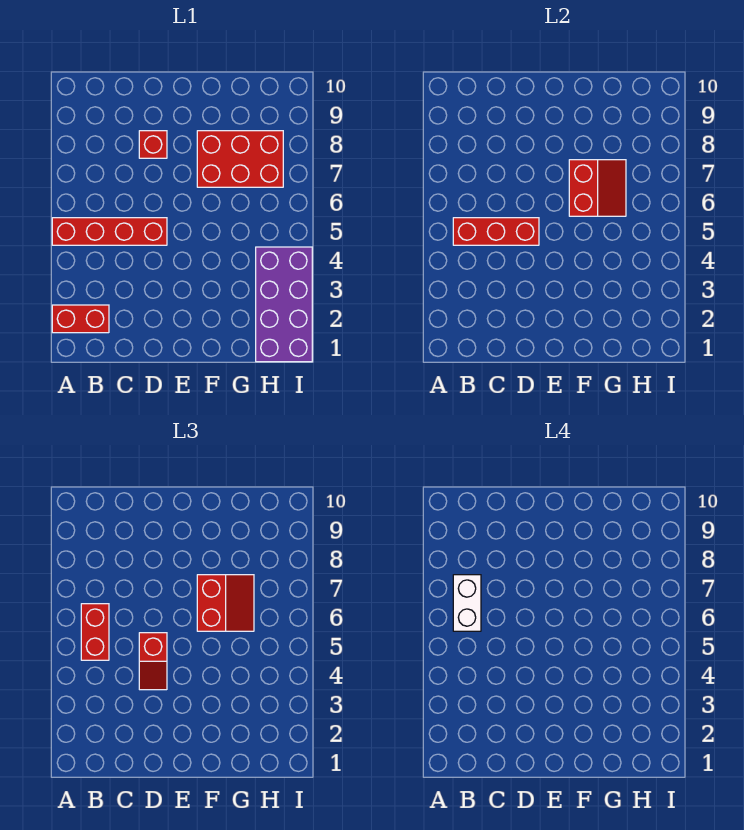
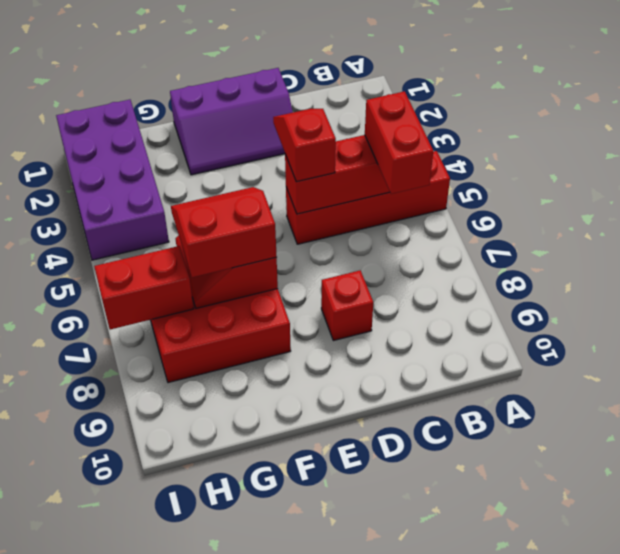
red 1x2 brick [52,305,109,333] -> red 1x2 brick moved to [94,246,194,329]
white 1x2 brick [453,575,481,631] -> none
none -> purple 2x3 slope [170,68,293,175]
red 2x2 slope [197,575,254,631] -> red 2x2 slope turned to [171,187,277,277]

